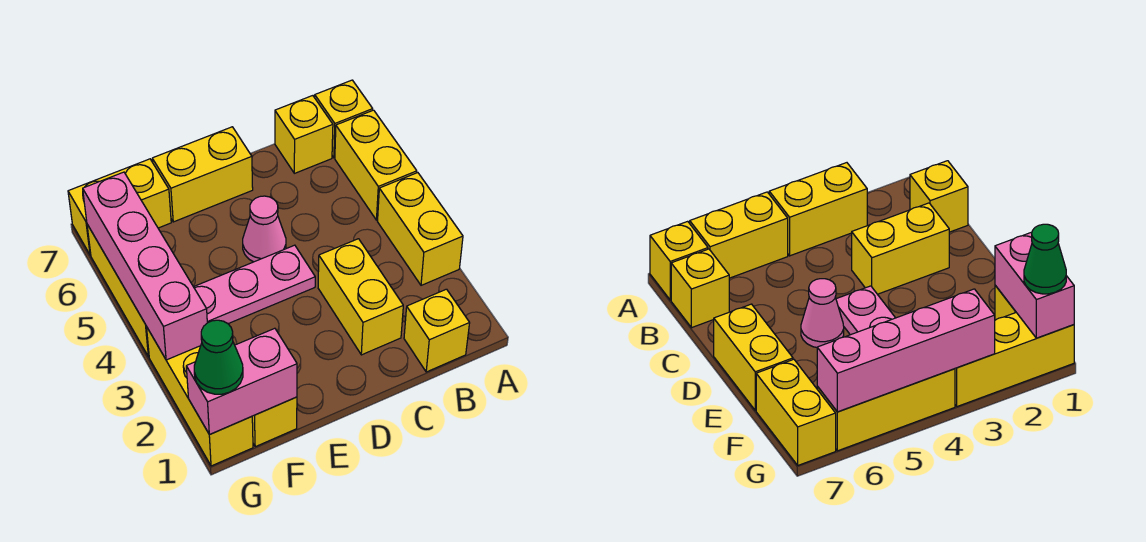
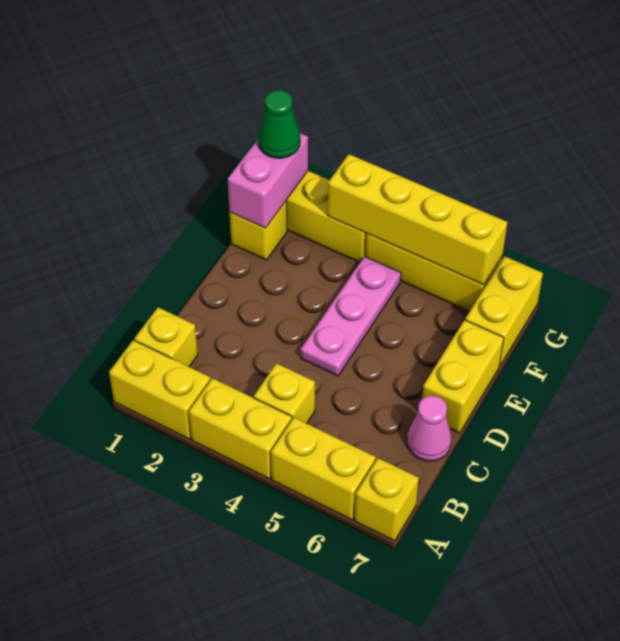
yellow 1x1 brick [275,96,333,173] -> yellow 1x1 brick moved to [254,363,315,424]
yellow 1x2 brick [318,239,403,355] -> yellow 1x2 brick moved to [109,340,210,439]
pink 1x1 cone [243,196,286,262] -> pink 1x1 cone moved to [407,396,451,461]
pink 1x4 brick [83,172,207,360] -> yellow 1x4 brick [328,154,507,285]

